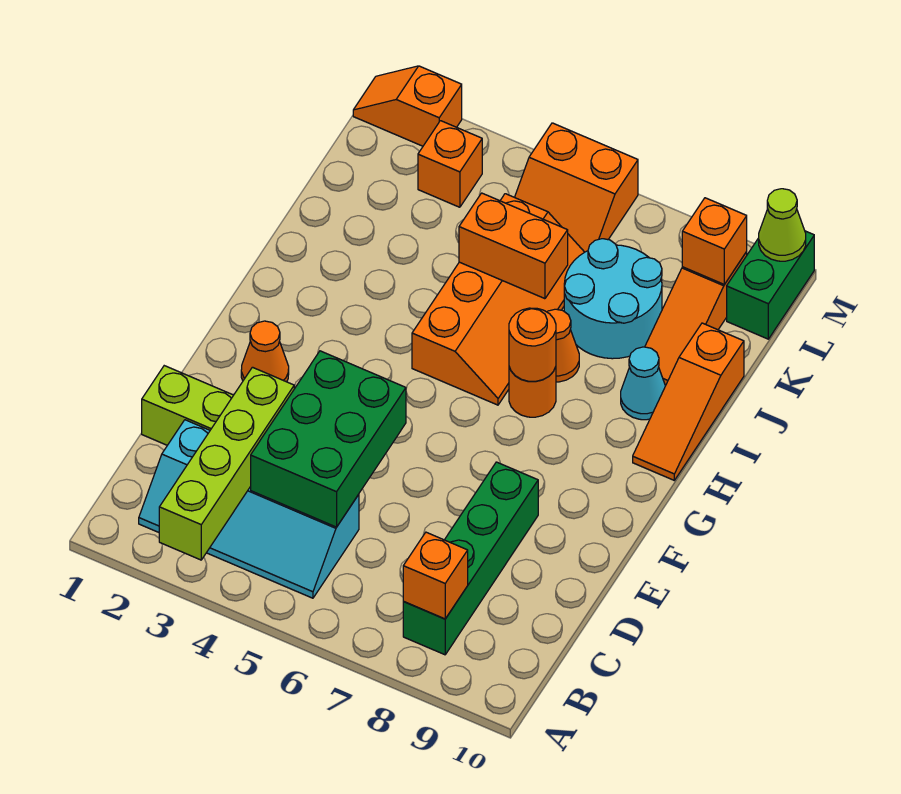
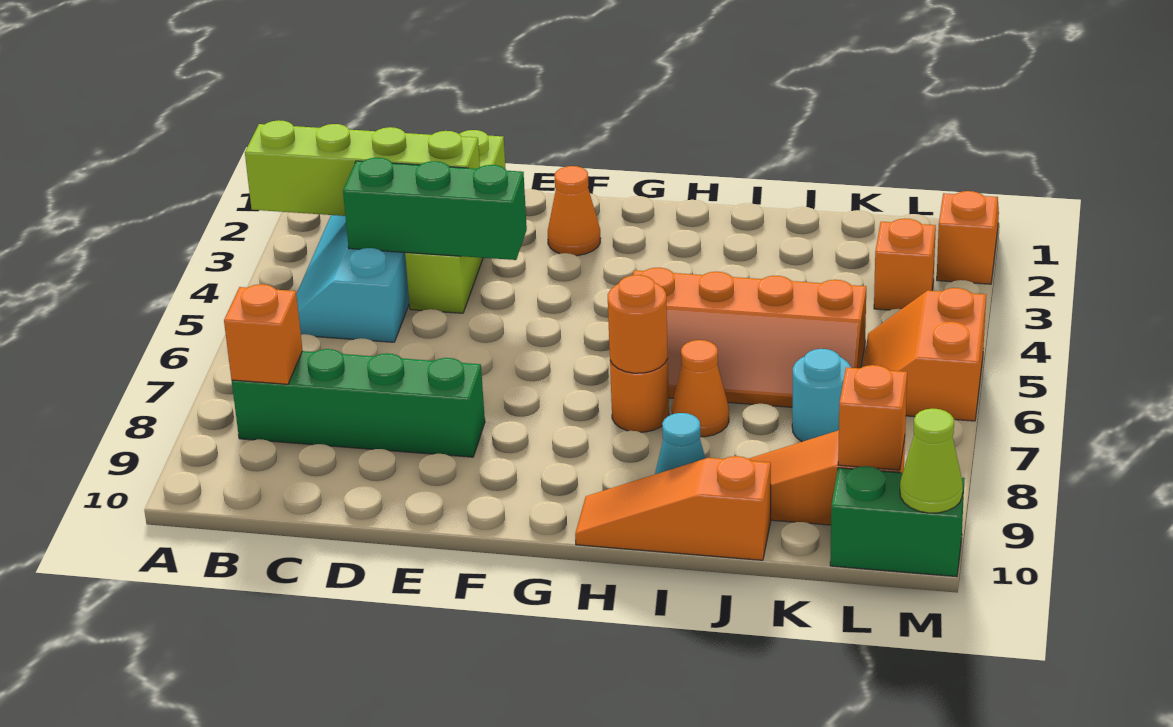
green 2x3 brick [251,351,406,527] -> green 1x3 brick [343,158,527,260]
orange 1x2 brick [459,193,568,299] -> none
cyan 2x2 round brick [564,239,662,359] -> cyan 1x1 round brick [792,349,851,442]

